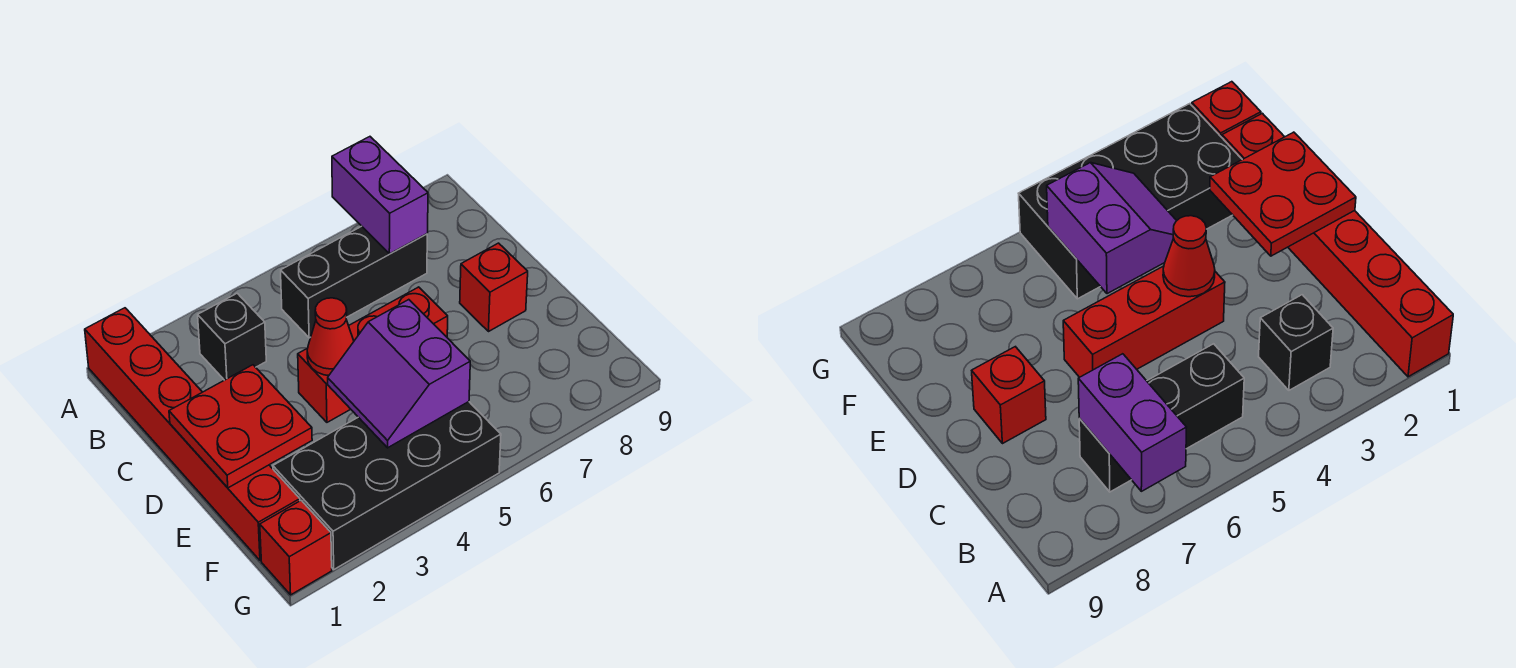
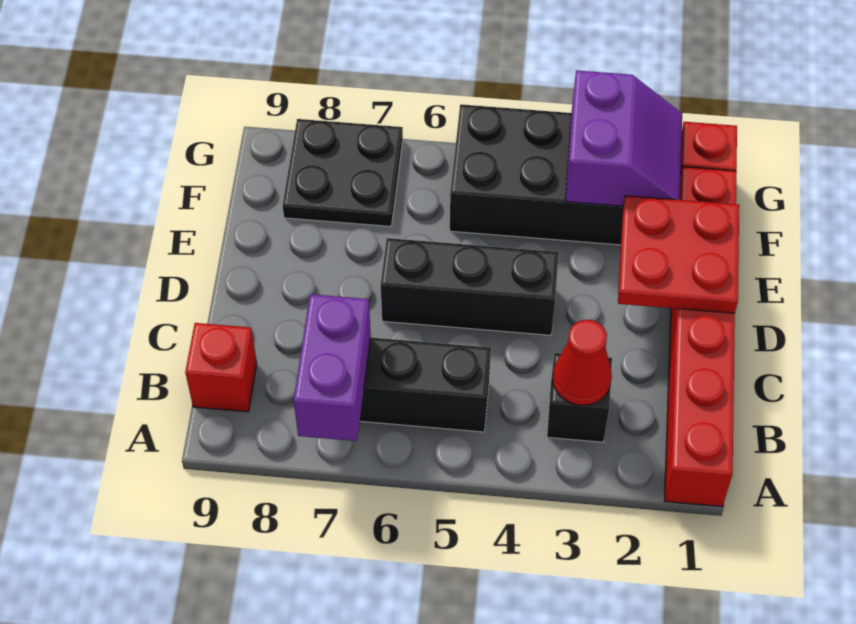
red 1x3 brick [298,287,448,422] -> black 1x3 brick [381,238,559,335]
red 1x1 cone [307,298,354,375] -> red 1x1 cone moved to [553,320,612,405]
red 1x1 brick [460,243,528,332] -> red 1x1 brick moved to [185,323,257,412]
purple 2x2 slope [328,300,470,448] -> purple 2x2 slope moved to [565,70,682,206]
none -> black 2x2 plate [283,119,403,226]

